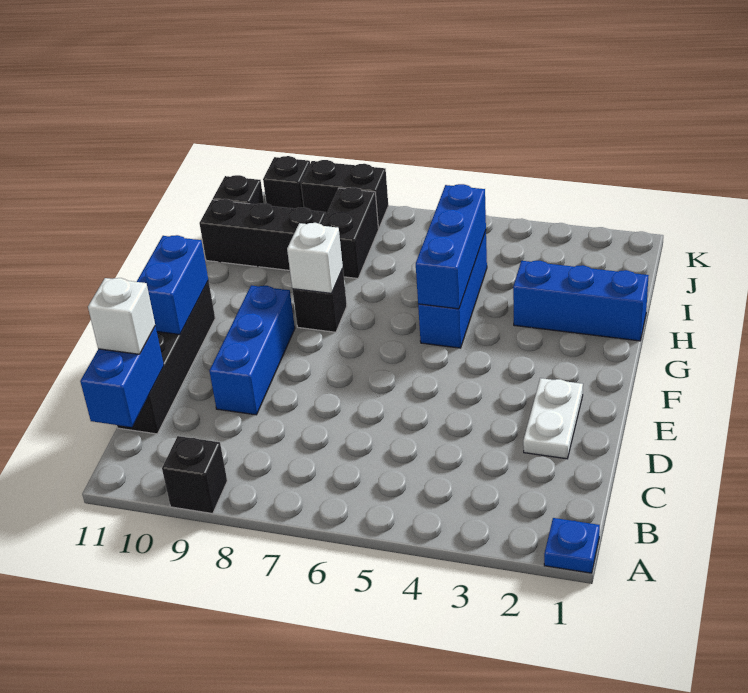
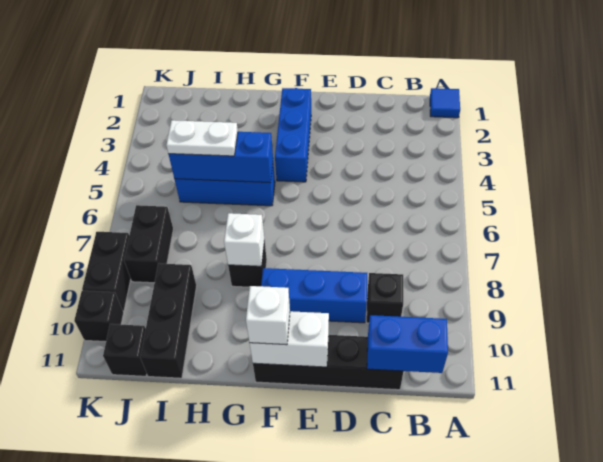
blue 1x1 plate [544,518,600,573] -> blue 1x1 tile [430,88,460,118]
black 1x1 brick [162,436,227,514] -> black 1x1 brick moved to [367,273,403,323]
white 1x1 brick [88,278,155,354] -> white 1x1 brick moved to [246,286,290,345]
white 1x2 plate [523,378,583,459] -> white 1x2 plate moved to [166,120,238,156]
blue 1x2 brick [137,235,208,335] -> white 1x2 brick [250,311,329,367]
blue 1x3 brick [513,261,649,341] -> blue 1x3 brick moved to [275,88,311,182]
black 1x2 brick [322,187,379,278] -> black 1x2 brick turned to [124,205,173,283]

